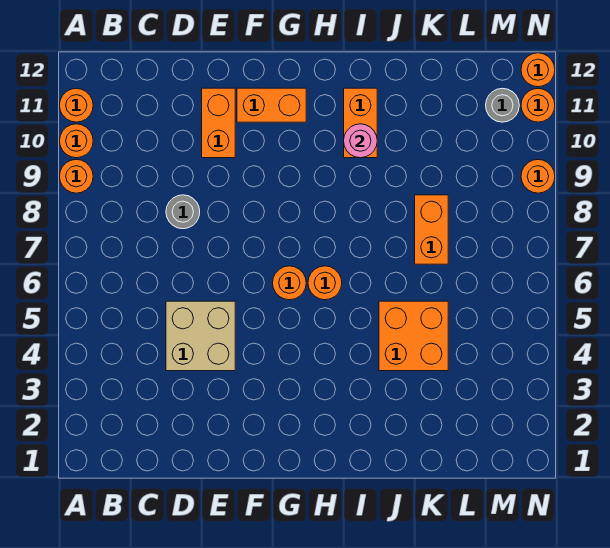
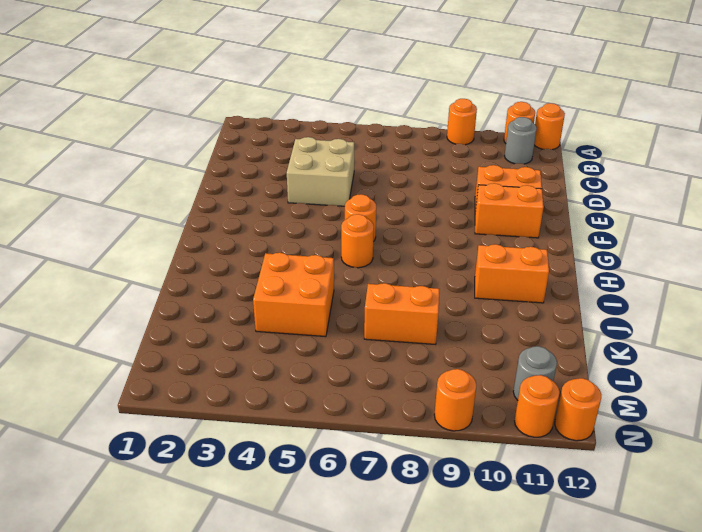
orange 1x1 round brick [60,124,93,158] -> orange 1x1 round brick moved to [534,103,565,150]
grey 1x1 round brick [166,195,200,229] -> grey 1x1 round brick moved to [505,117,537,164]
orange 1x2 brick [237,88,306,122] -> orange 1x2 brick turned to [475,183,544,238]
pink 1x1 round brick [344,124,377,158] -> none

